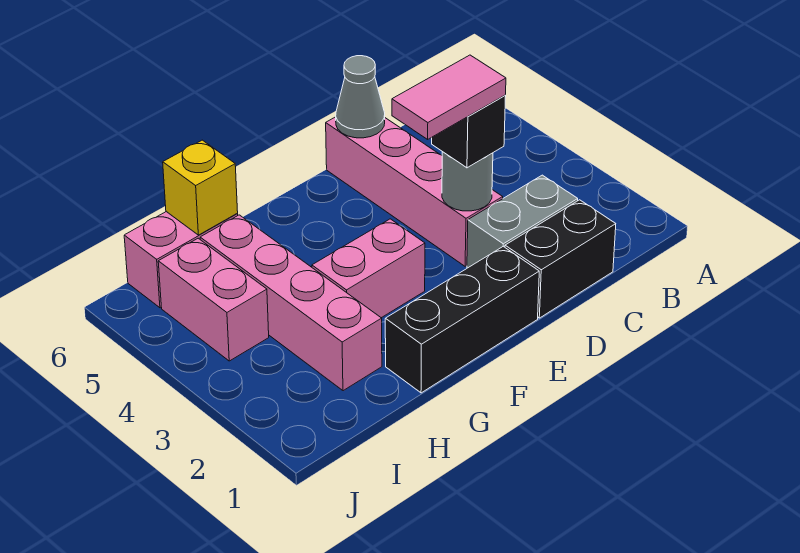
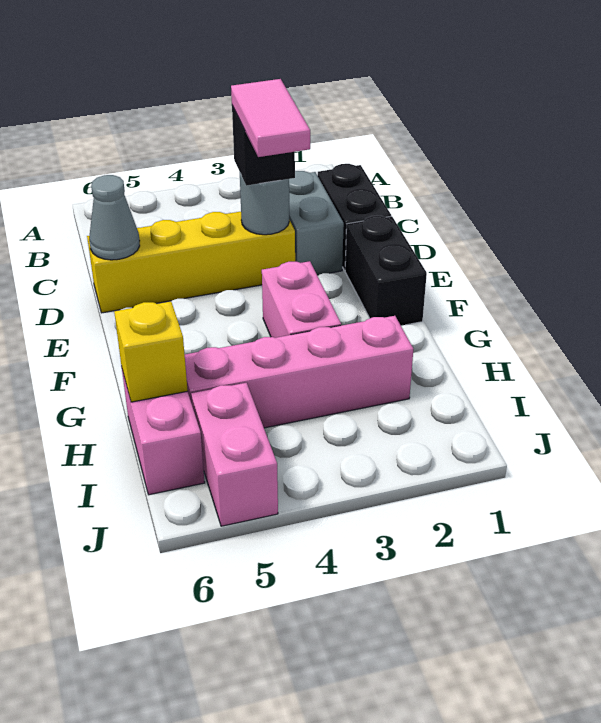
pink 1x4 brick [326,117,503,266] -> yellow 1x4 brick [87,212,295,313]
black 1x3 brick [385,246,539,393] -> black 1x2 brick [345,216,427,326]
pink 1x2 brick [158,238,269,361] -> pink 1x2 brick turned to [191,383,278,526]

